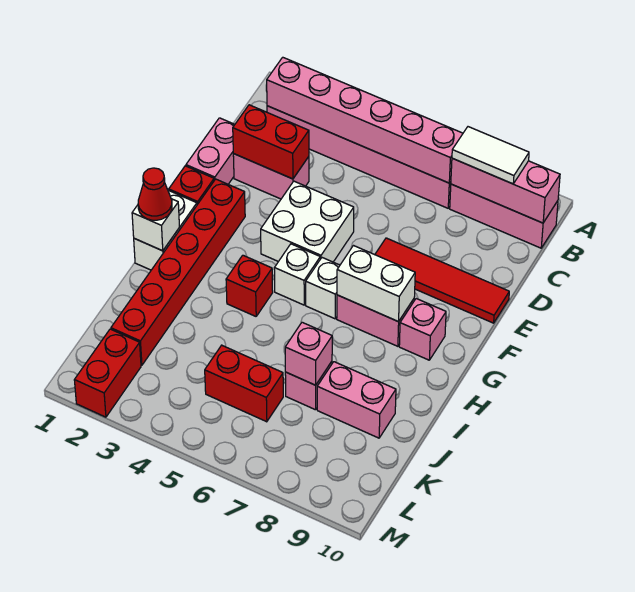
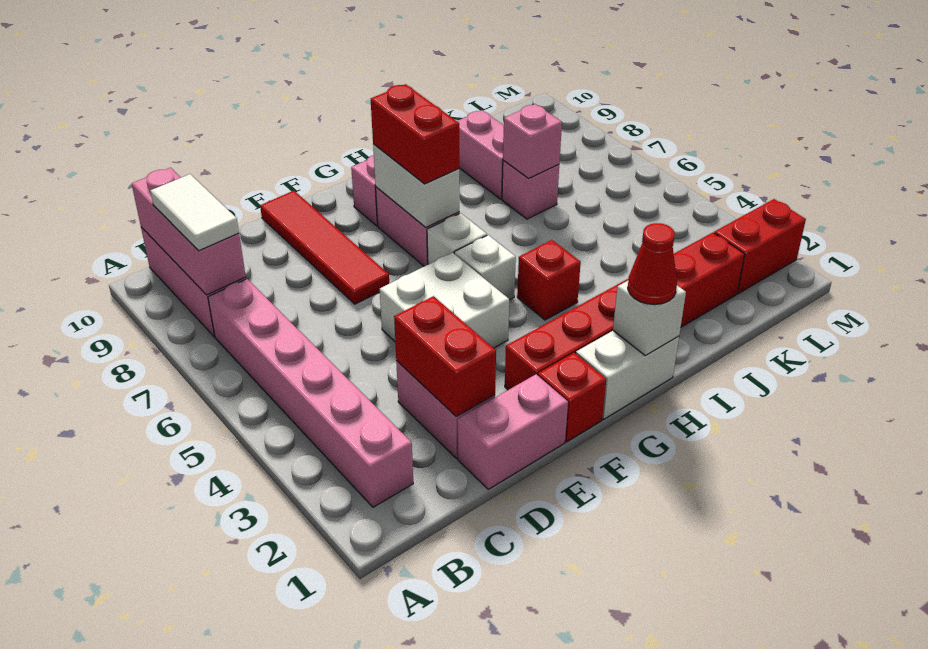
pink 1x6 brick [267,57,463,183] -> none
red 1x2 brick [205,345,283,422] -> red 1x2 brick moved to [371,84,459,184]

